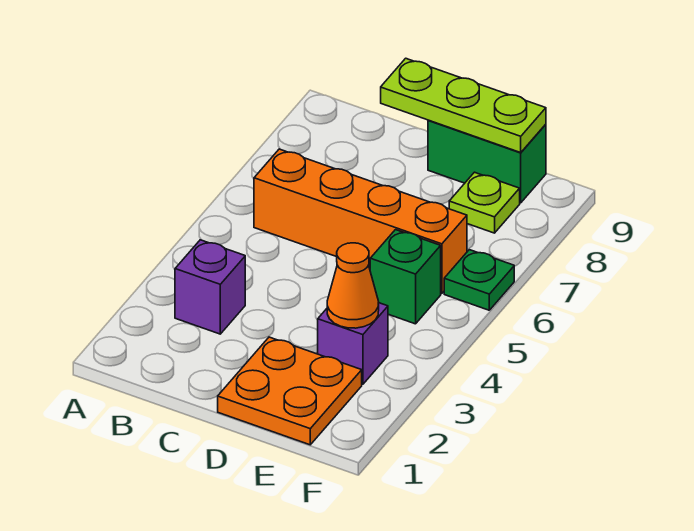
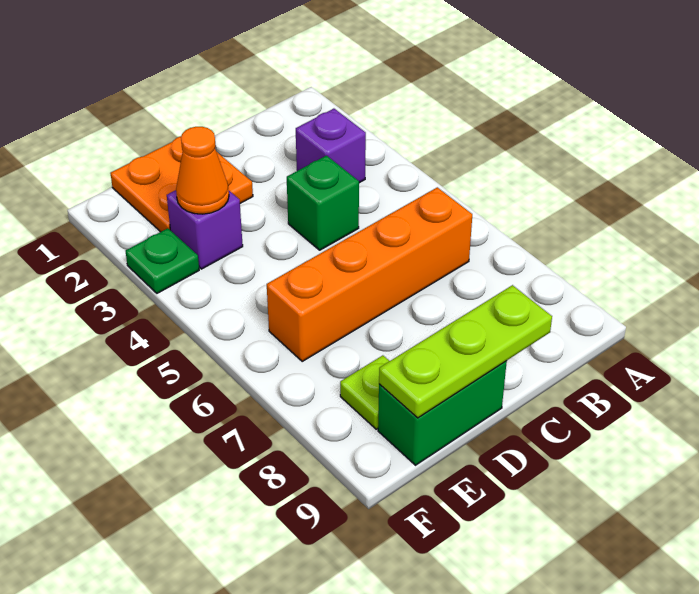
green 1x1 brick [370,230,441,324] -> green 1x1 brick moved to [287,156,359,250]
green 1x1 plate [444,250,514,310] -> green 1x1 plate moved to [126,228,199,293]

